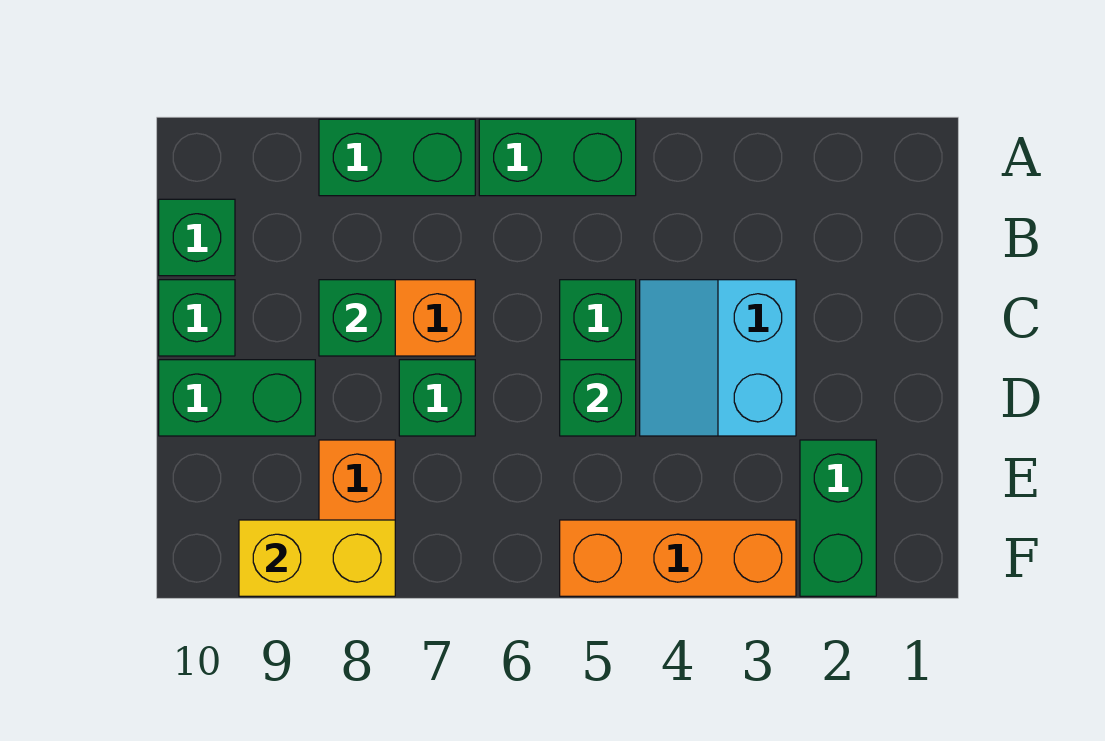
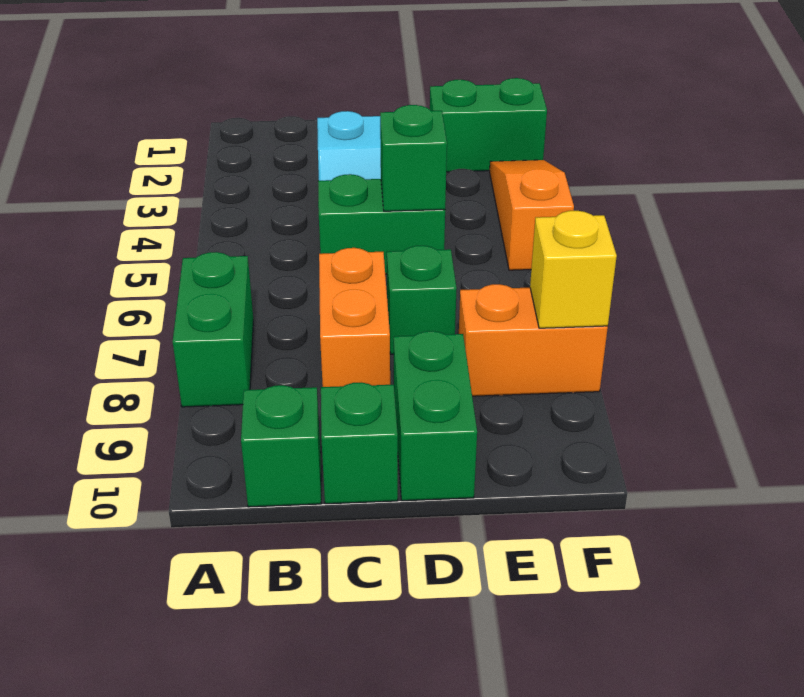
green 1x2 brick [479,119,636,196] -> none
green 1x1 brick [319,280,395,356] -> none
orange 1x3 brick [560,520,796,596] -> orange 1x3 slope [490,160,574,270]
yellow 1x2 brick [239,520,395,596] -> yellow 1x1 brick [530,211,617,328]

